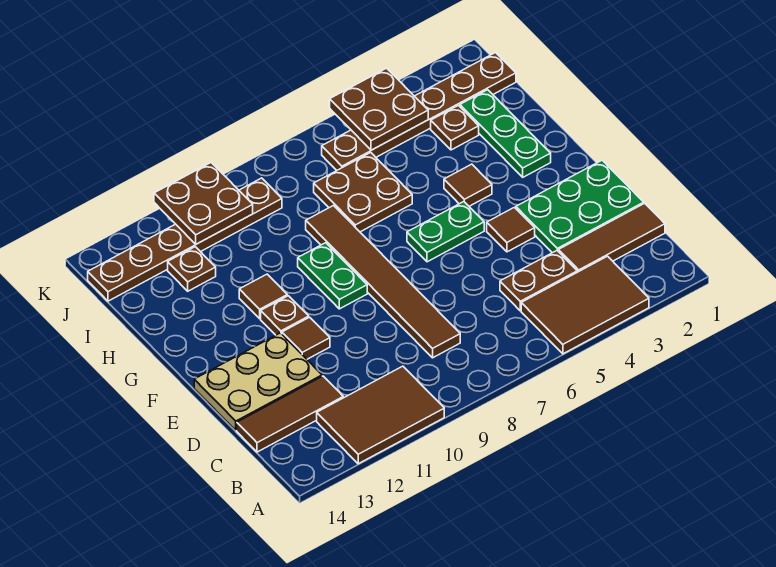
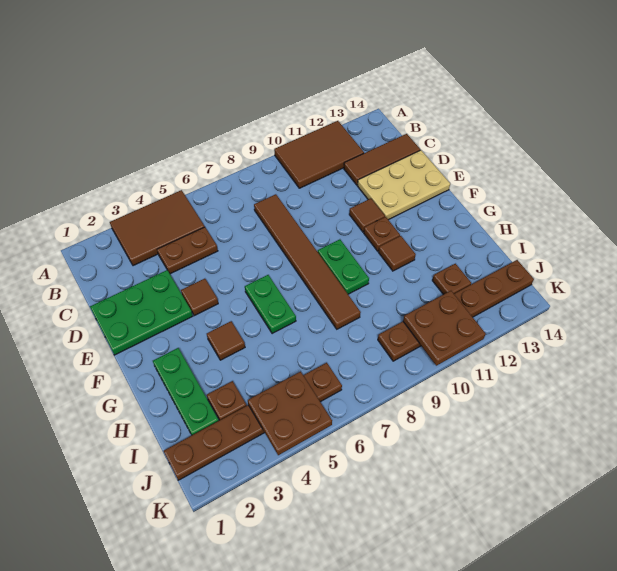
brown 1x3 tile [558,203,665,272] -> none
green 1x2 plate [407,202,484,262] -> green 1x2 plate turned to [245,275,296,334]
brown 2x2 plate [314,153,412,232] -> none

